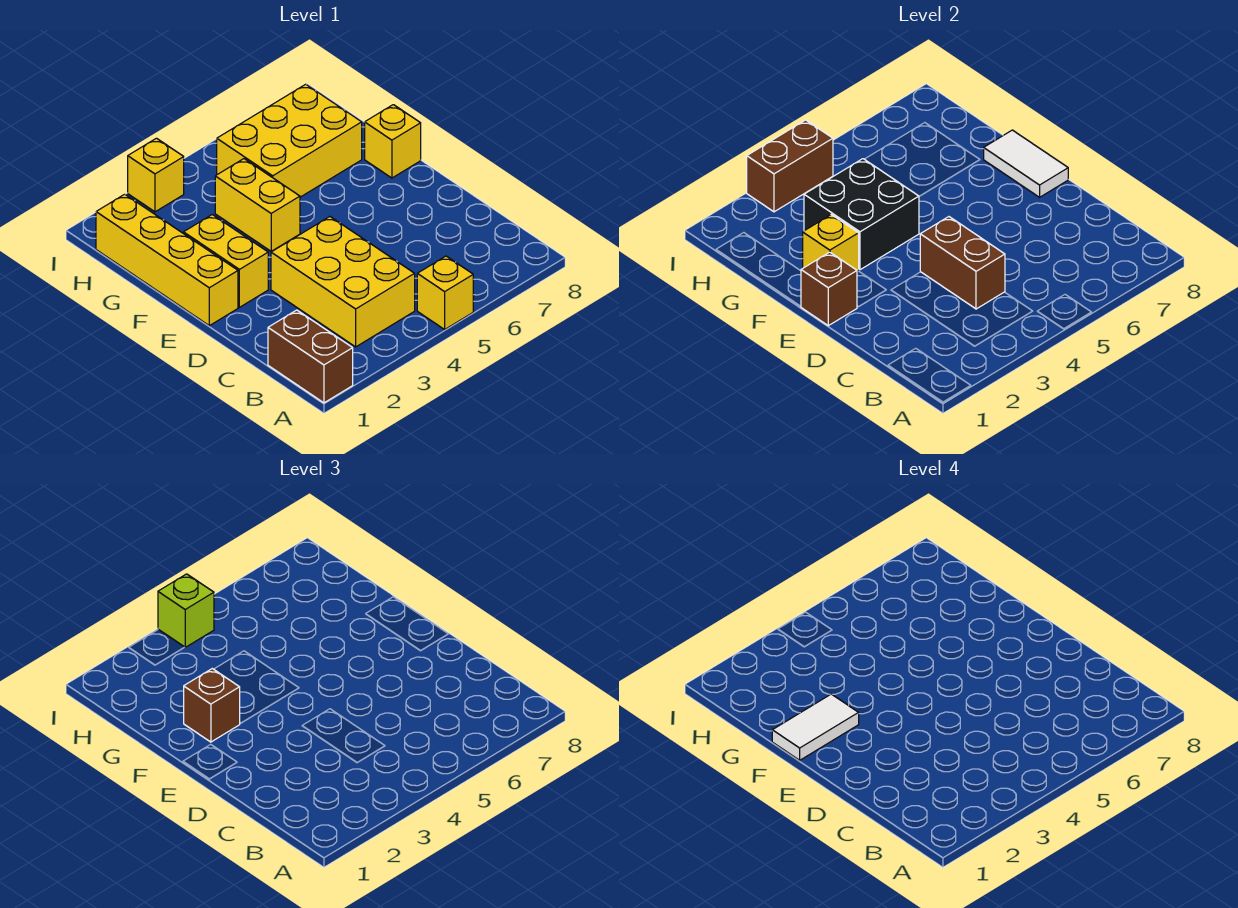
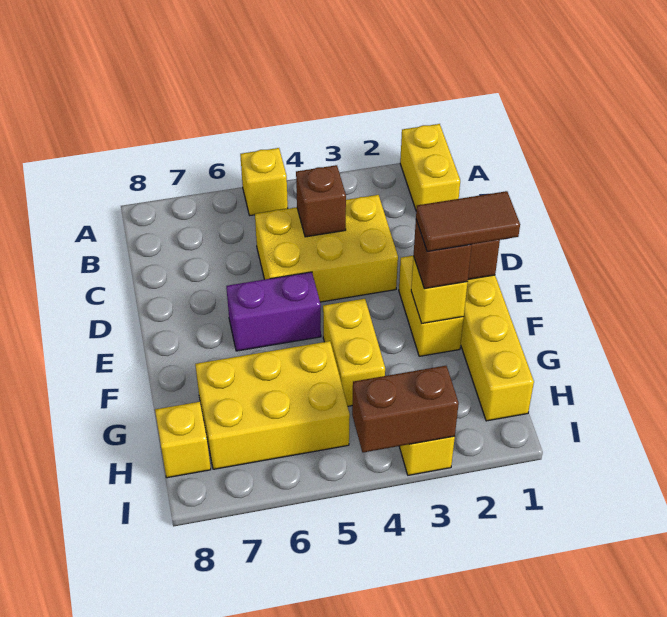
brown 1x2 brick [268,310,353,403] -> yellow 1x2 brick [400,124,460,209]
yellow 2x3 brick [271,217,415,347] -> yellow 2x3 brick turned to [255,195,398,302]
brown 1x2 brick [920,217,1005,309] -> brown 1x1 brick [296,165,346,237]
none -> purple 1x2 brick [226,272,321,351]
white 1x2 tile [984,130,1068,197] -> none
white 1x2 tile [772,694,859,760] -> brown 1x2 tile [416,191,520,252]
black 2x2 brick [804,159,919,270] -> none
yellow 1x1 brick [365,105,421,178] -> yellow 1x1 brick moved to [155,402,211,478]
lime 1x1 brick [158,574,214,647] -> none

